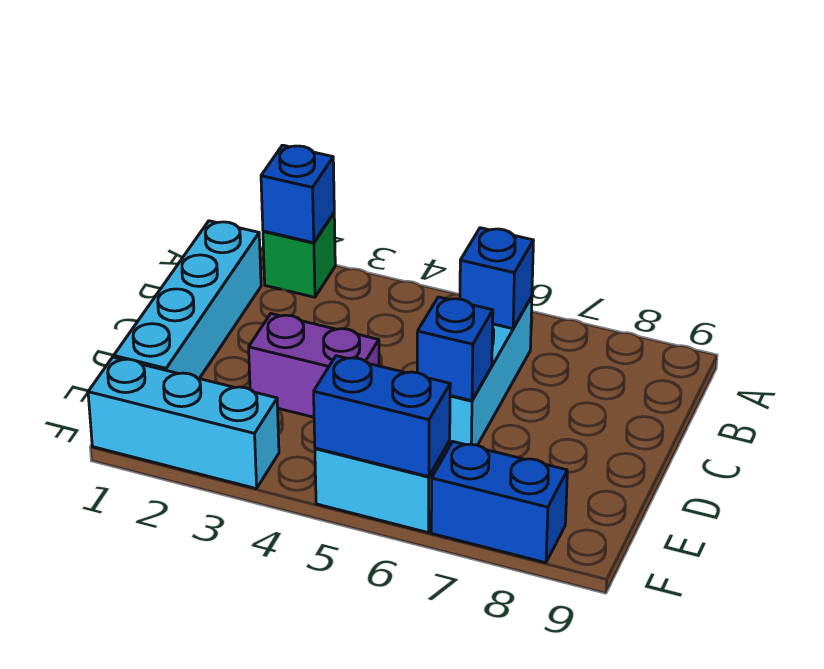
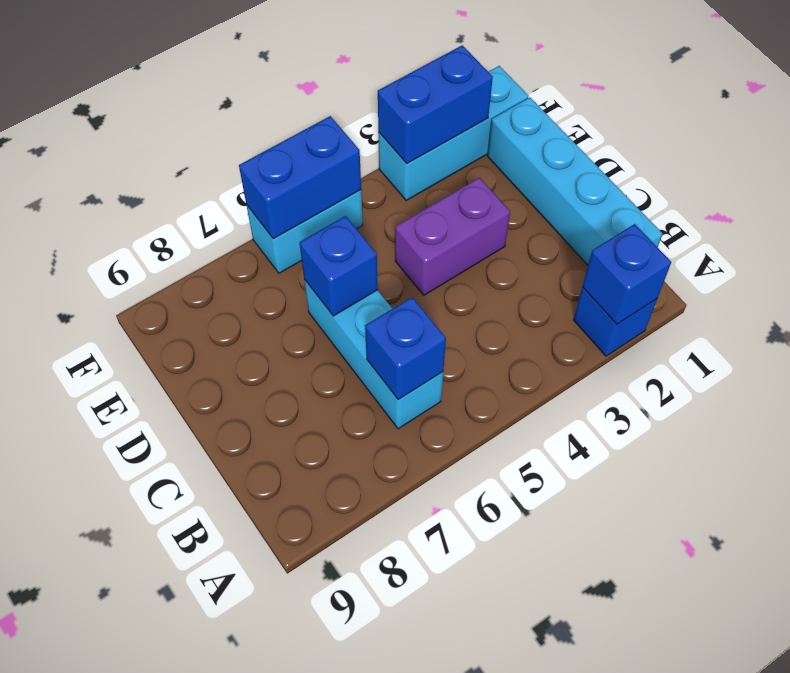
green 1x1 brick [263,213,335,297] -> blue 1x1 brick [573,287,657,356]
blue 1x2 brick [431,442,567,563] -> blue 1x2 brick moved to [378,45,493,164]

